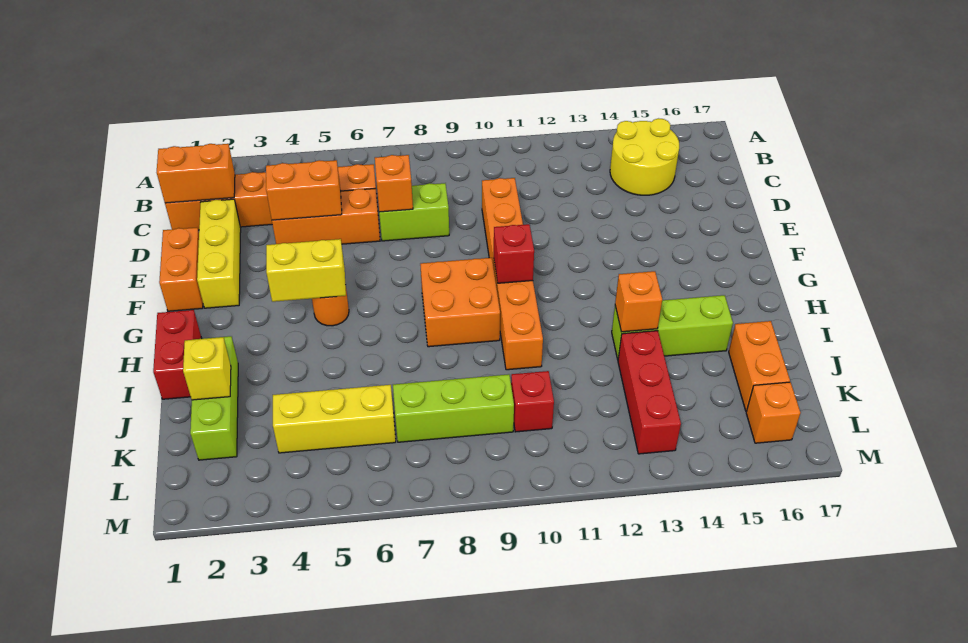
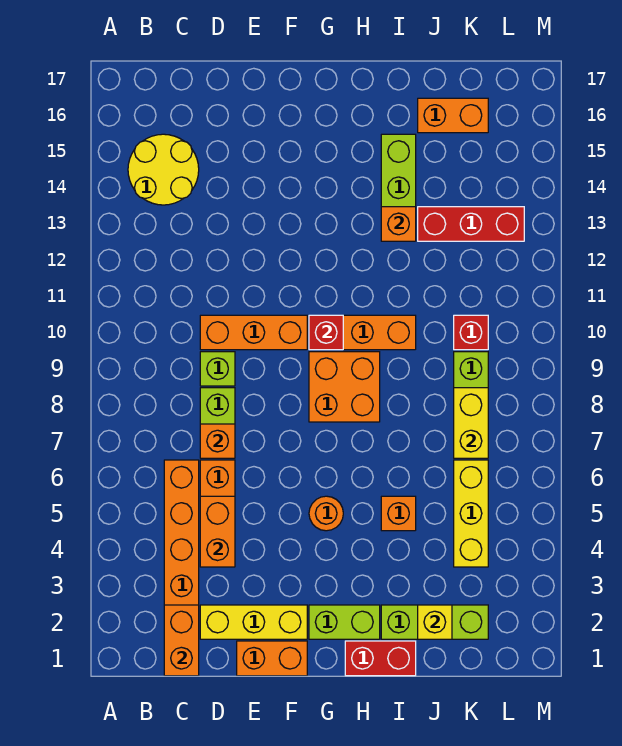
none -> lime 1x1 brick [200,352,235,386]
none -> lime 1x2 brick [309,605,380,639]
yellow 1x2 brick [266,239,346,302] -> yellow 1x2 brick moved to [454,388,488,458]
orange 1x1 brick [746,382,801,443] -> orange 1x1 brick moved to [381,496,416,531]

